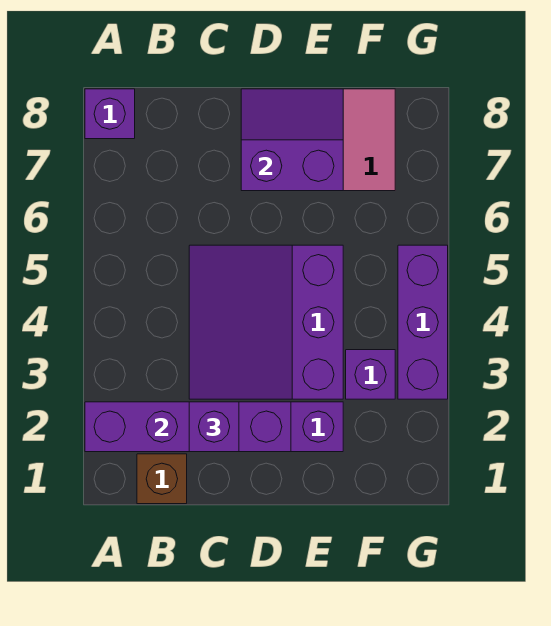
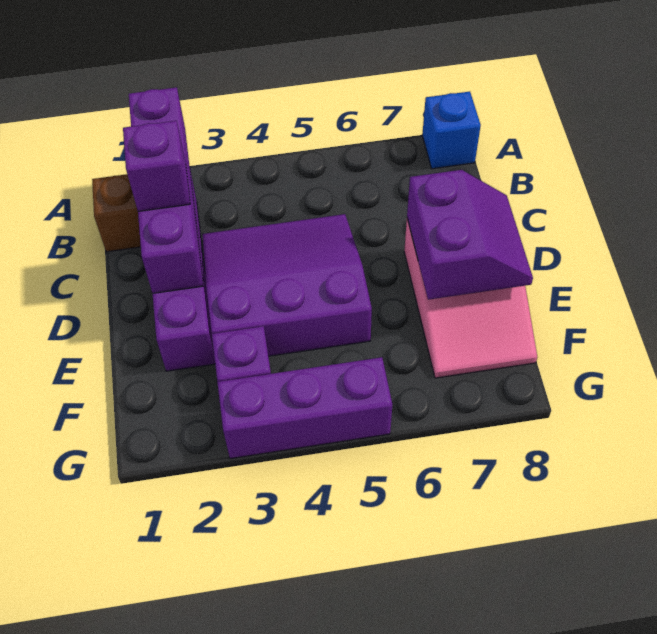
purple 1x1 brick [85,89,135,139] -> blue 1x1 brick [422,92,481,169]

